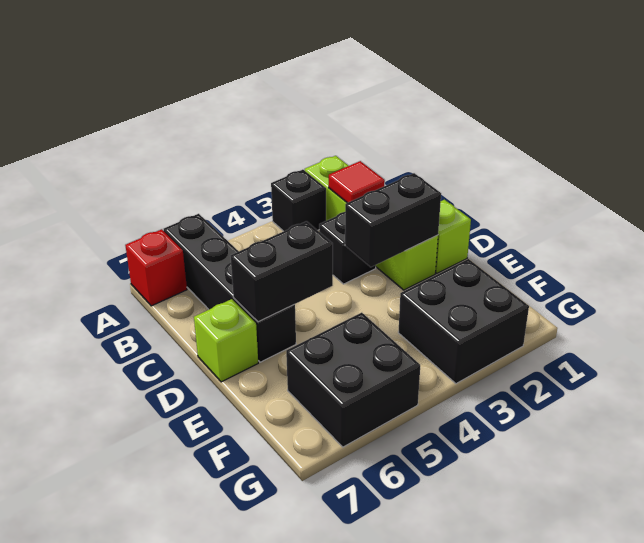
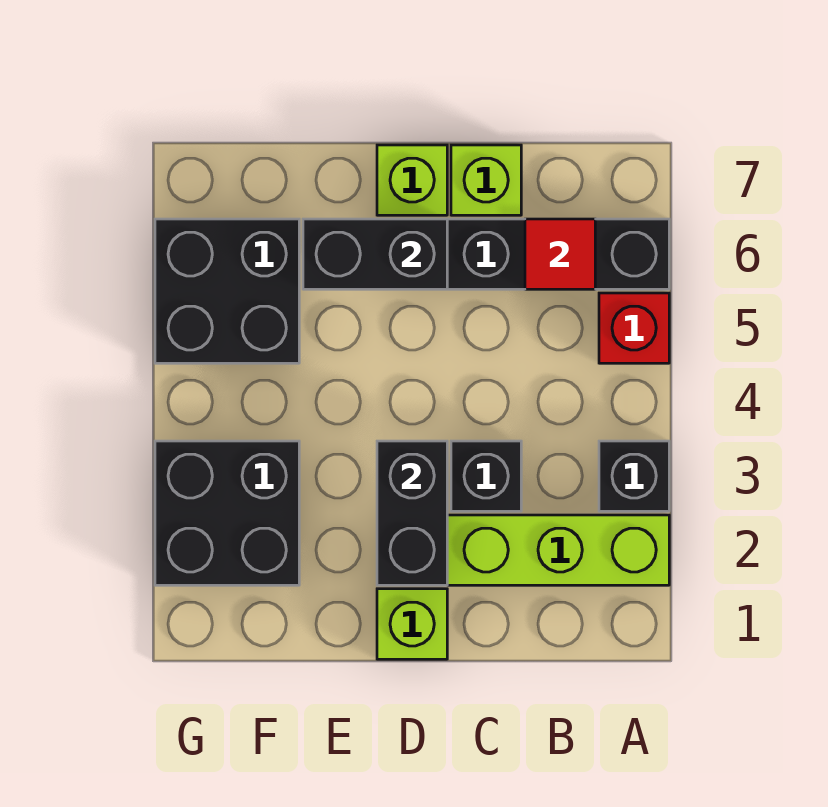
red 1x1 brick [125,229,187,306] -> red 1x1 brick moved to [599,293,669,363]
red 1x1 tile [329,161,385,203] -> red 1x1 tile moved to [525,219,595,289]
none -> lime 1x1 brick [451,145,521,215]
black 1x2 brick [231,221,333,322] -> black 1x2 brick turned to [303,219,447,289]

